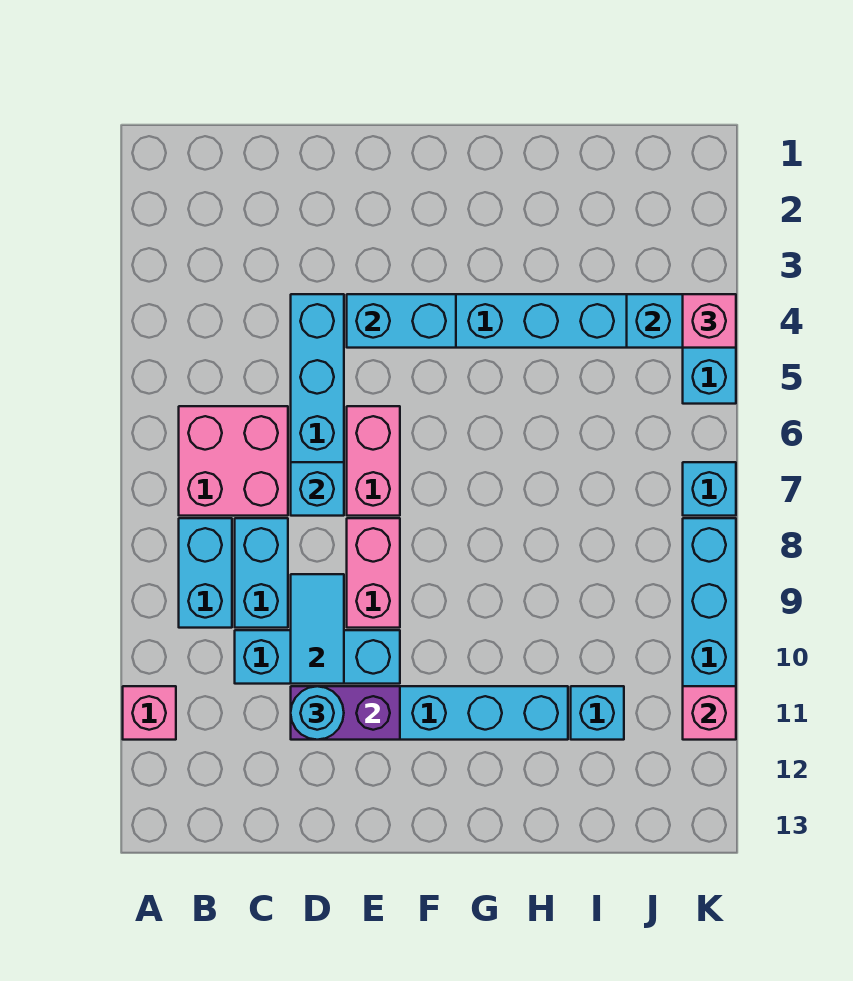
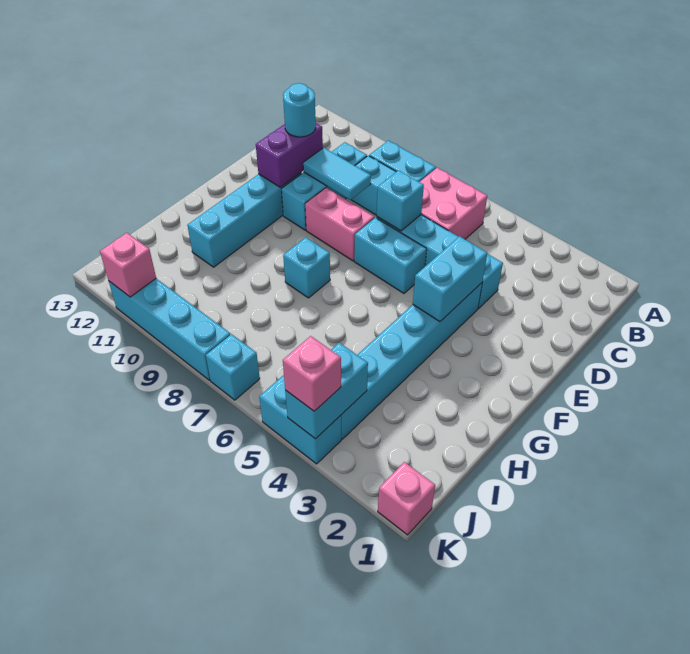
pink 1x1 brick [123,686,176,740] -> pink 1x1 brick moved to [378,462,435,535]
pink 1x2 brick [347,406,400,516] -> cyan 1x2 brick [354,217,427,293]
cyan 1x1 brick [571,686,624,740] -> cyan 1x1 brick moved to [283,237,330,298]

